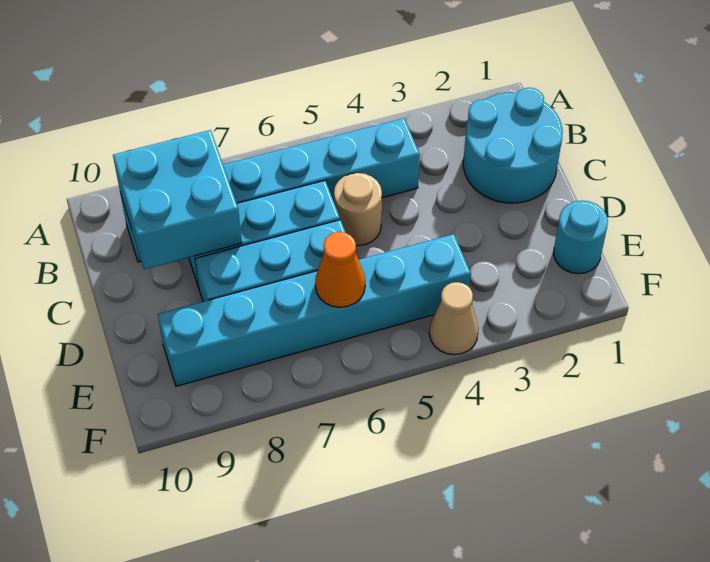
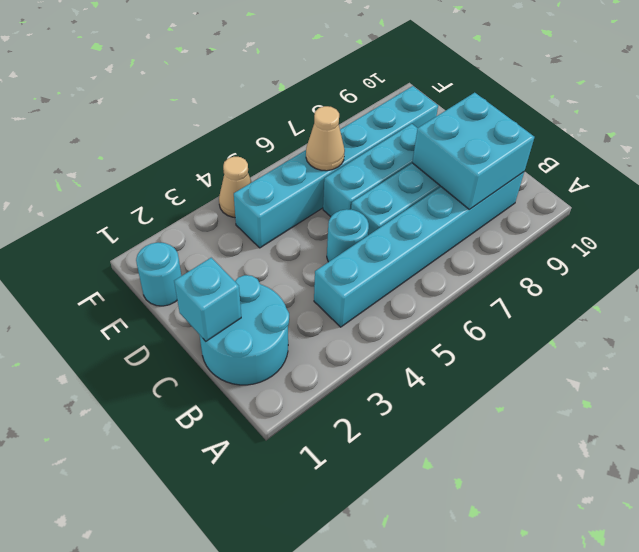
none -> cyan 1x1 brick [174,258,241,341]
tan 1x1 round brick [334,173,382,246] -> cyan 1x1 round brick [327,209,369,262]
orange 1x1 cone [315,232,365,307] -> tan 1x1 cone [306,106,345,171]

